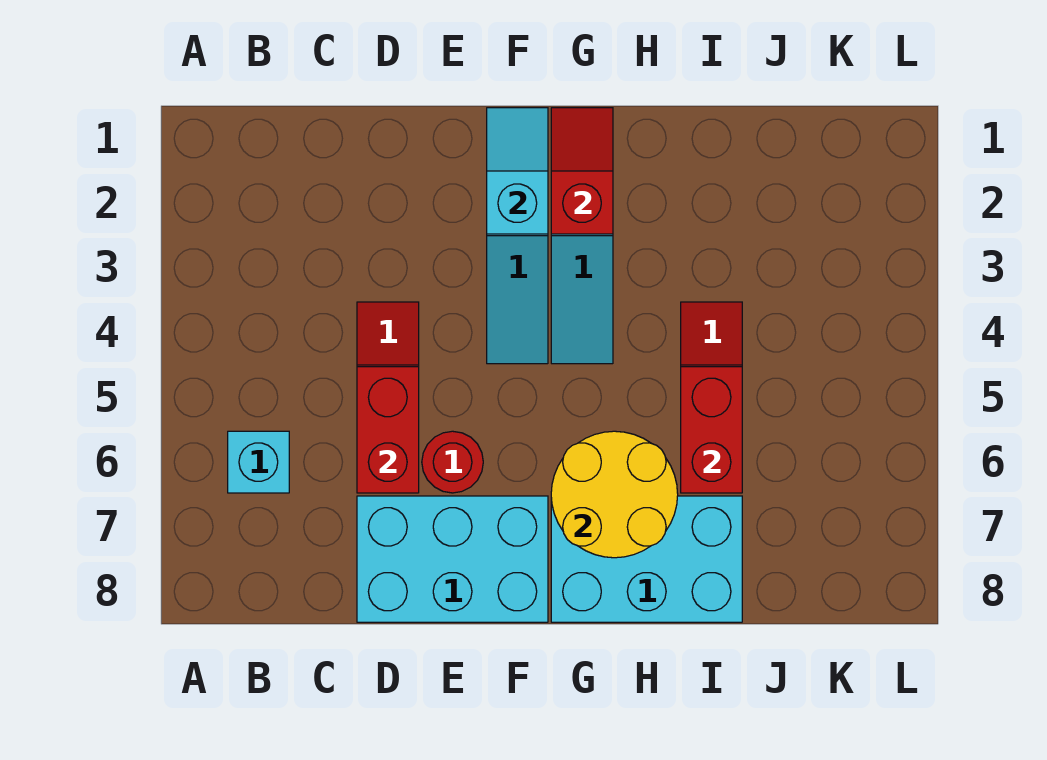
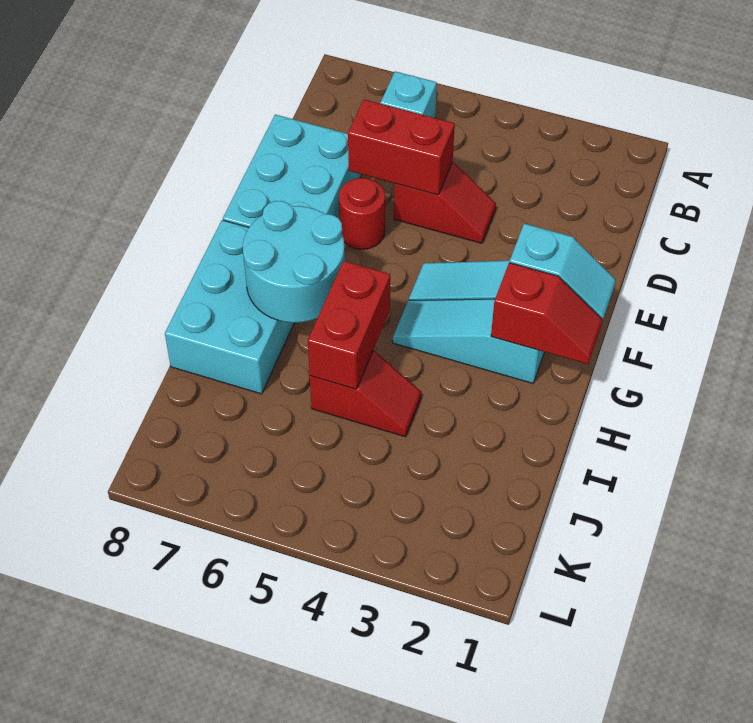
yellow 2x2 round brick [551,431,678,558] -> cyan 2x2 round brick [243,201,345,323]
red 1x2 brick [681,367,742,493] -> red 1x2 brick turned to [308,261,390,389]

